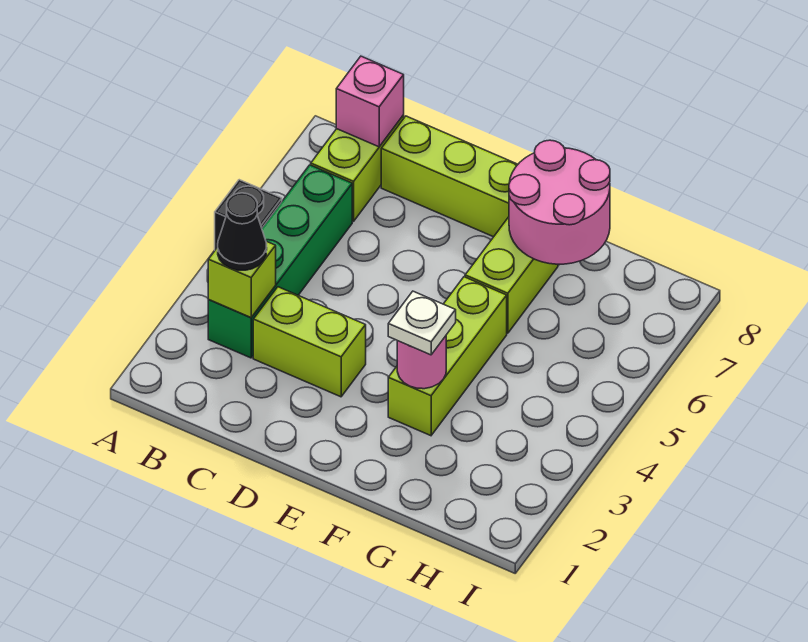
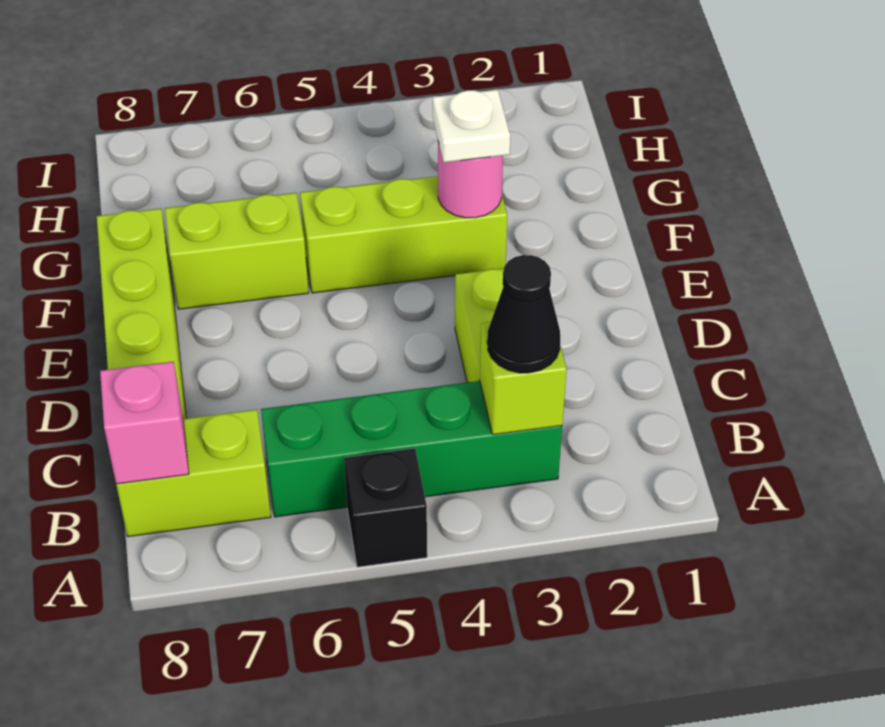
pink 2x2 round brick [509,140,610,264] -> none

